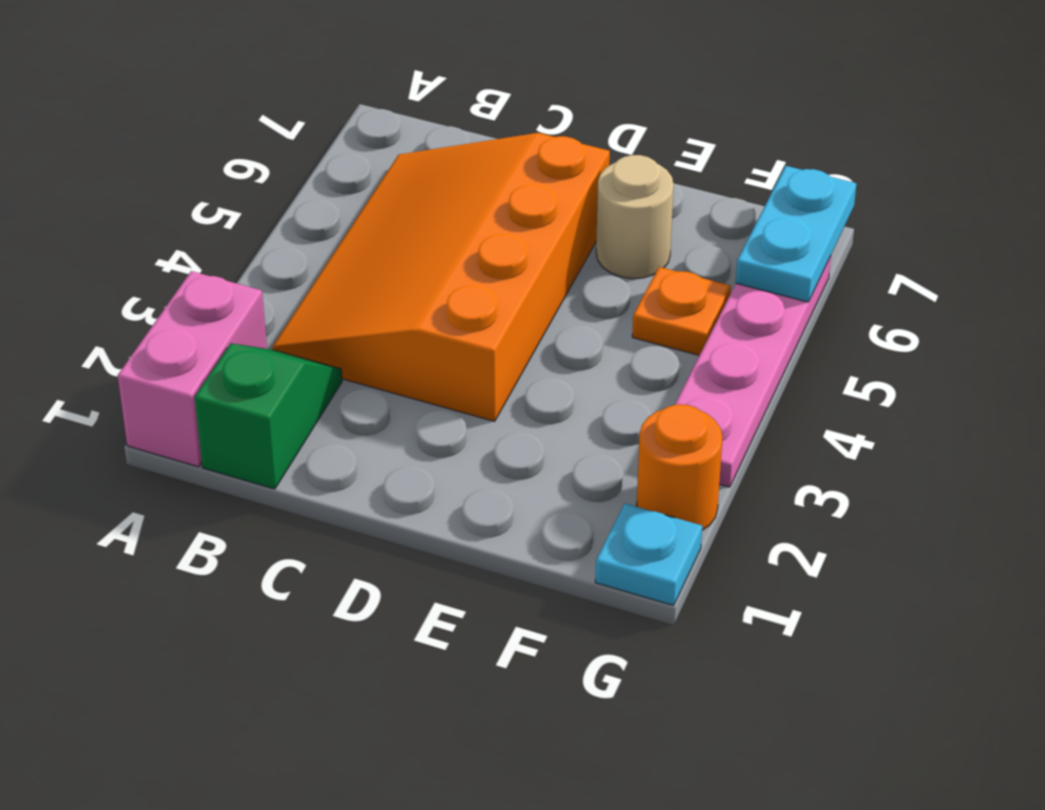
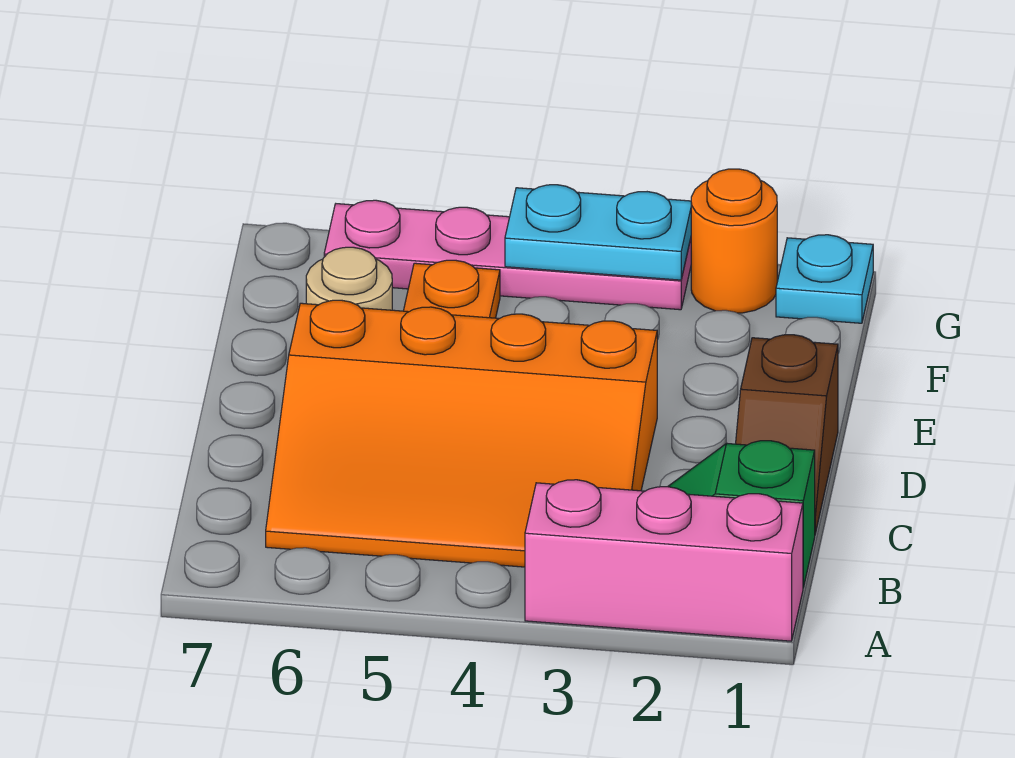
pink 1x2 brick [118,271,267,467] -> pink 1x3 brick [525,480,803,641]
none -> brown 1x2 slope [736,335,838,534]
cyan 1x2 plate [736,166,856,302] -> cyan 1x2 plate moved to [505,185,691,280]

